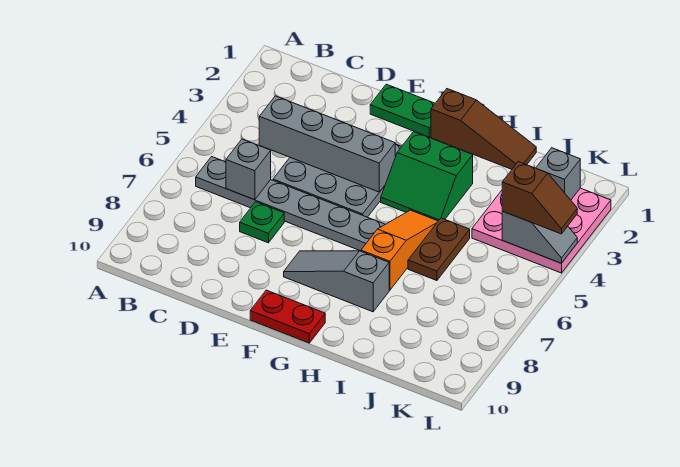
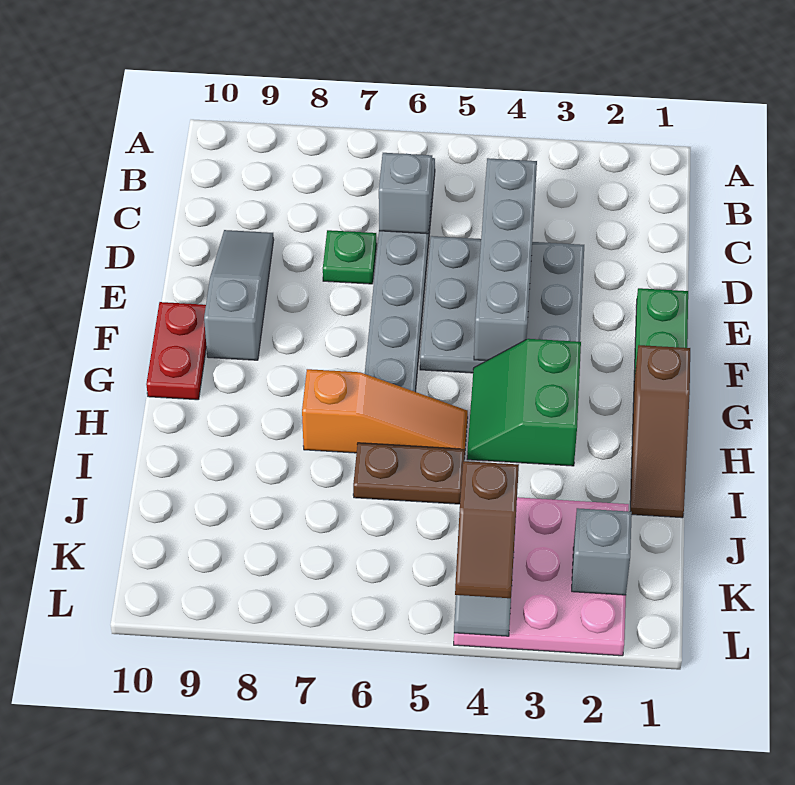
grey 1x3 slope [284,251,389,312] -> grey 1x3 slope moved to [204,230,274,360]

